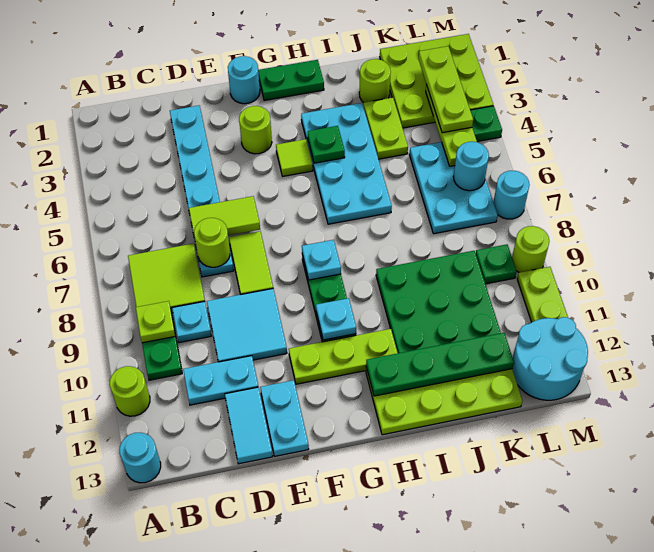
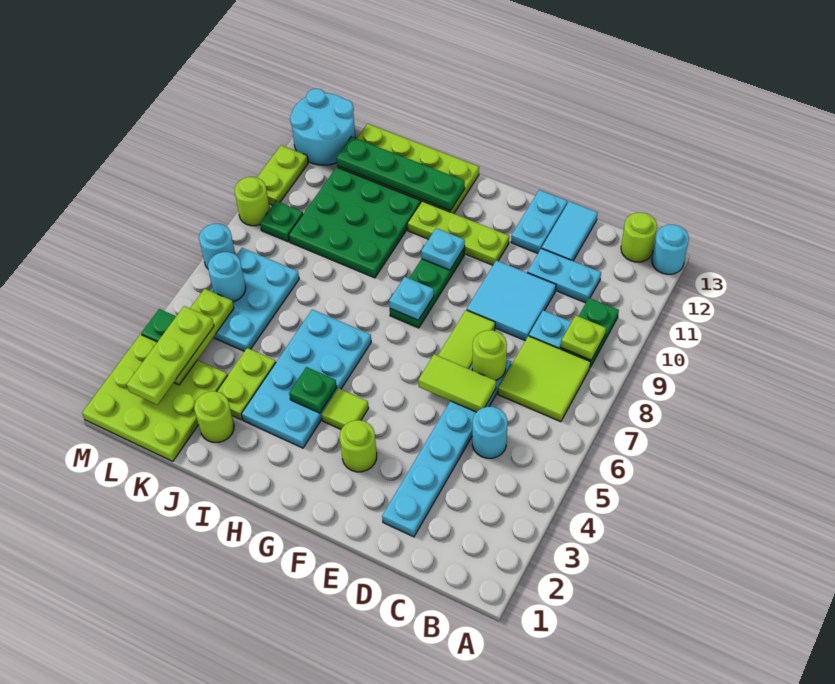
lime 1x1 round brick [110,366,150,416] -> lime 1x1 round brick moved to [621,213,657,262]
cyan 1x1 round brick [228,56,260,104] -> cyan 1x1 round brick moved to [472,407,508,458]
green 1x2 plate [258,60,324,101] -> none

